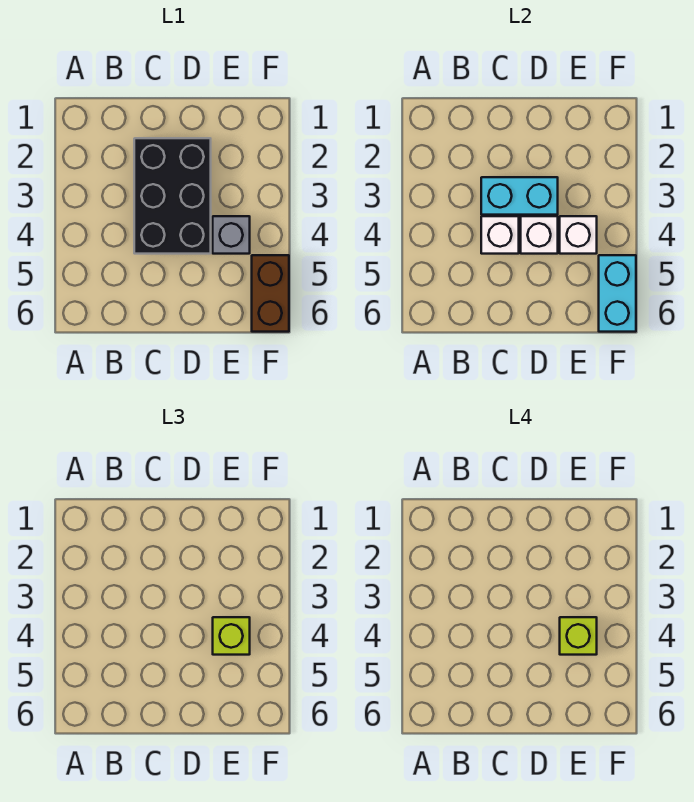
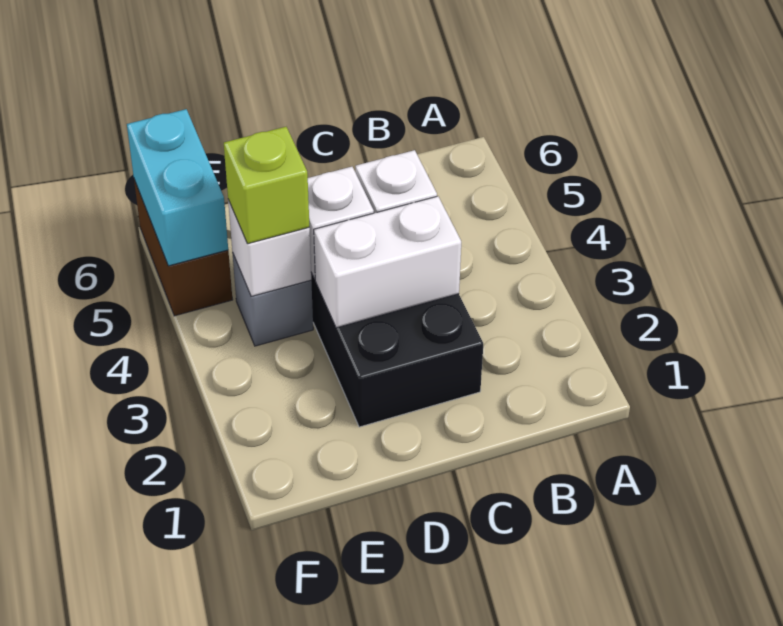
cyan 1x2 brick [481,177,558,215] -> white 1x2 brick [314,196,461,328]
lime 1x1 brick [560,617,597,655] -> none

